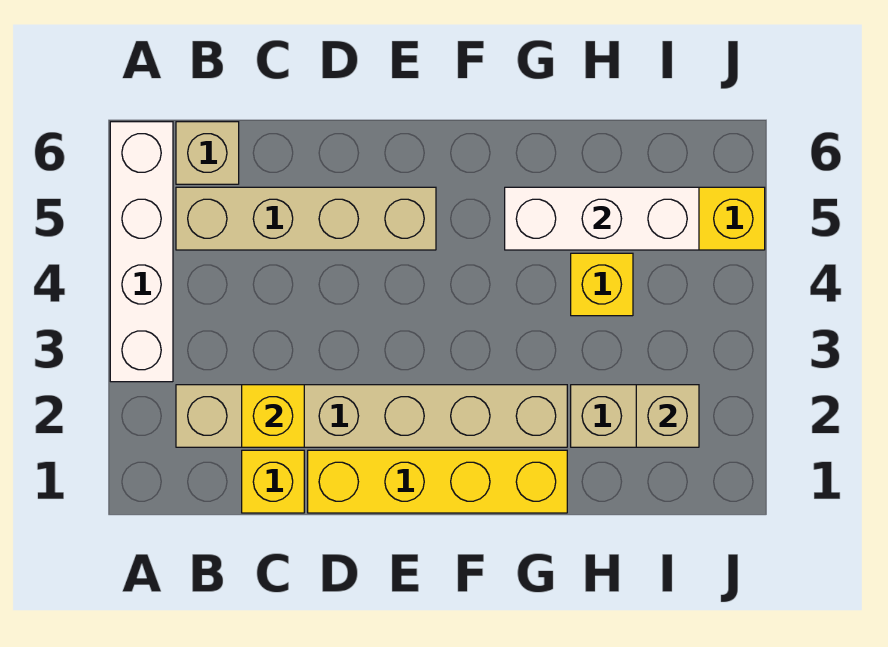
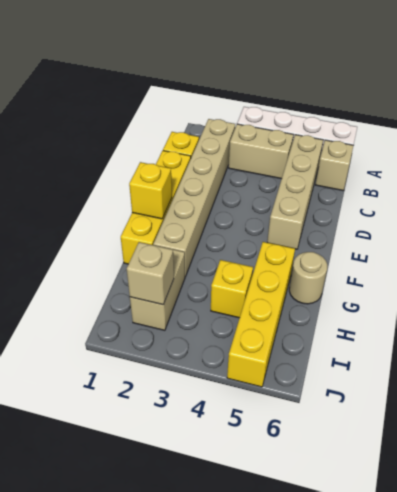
none -> tan 1x2 brick [229,124,293,179]
yellow 1x1 brick [242,385,304,447] -> yellow 1x1 brick moved to [129,162,172,219]
white 1x3 brick [505,187,699,250] -> none
none -> tan 1x1 round brick [289,252,327,304]

